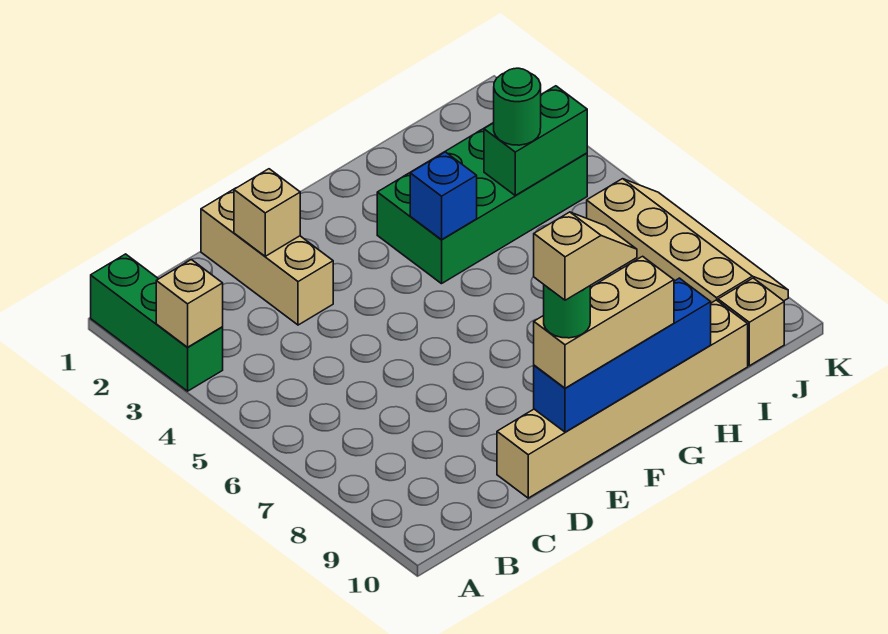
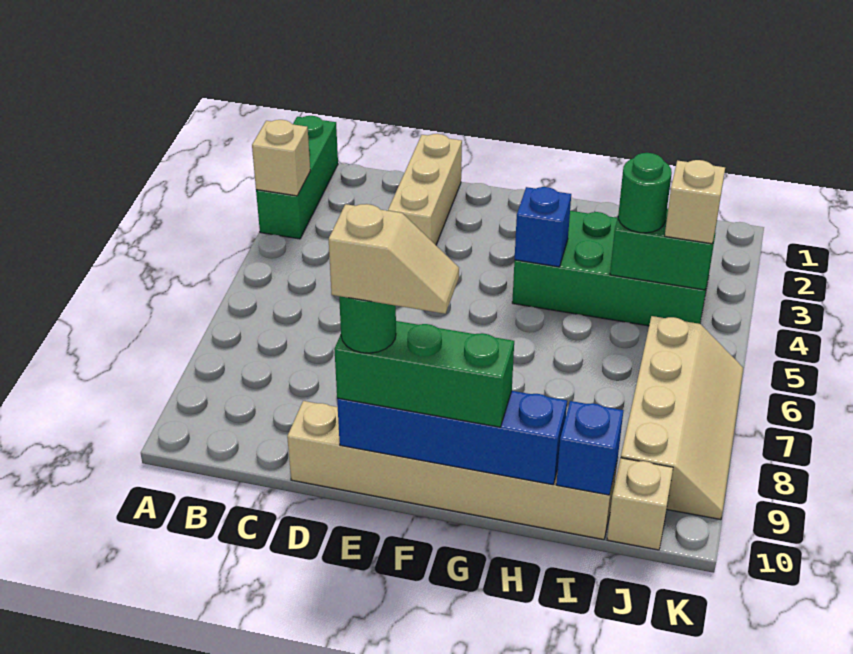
tan 1x1 brick [234,169,300,256] -> tan 1x1 brick moved to [665,160,725,244]
tan 1x3 brick [534,256,674,388] -> green 1x3 brick [334,321,514,427]
none -> blue 1x1 brick [556,401,623,495]

